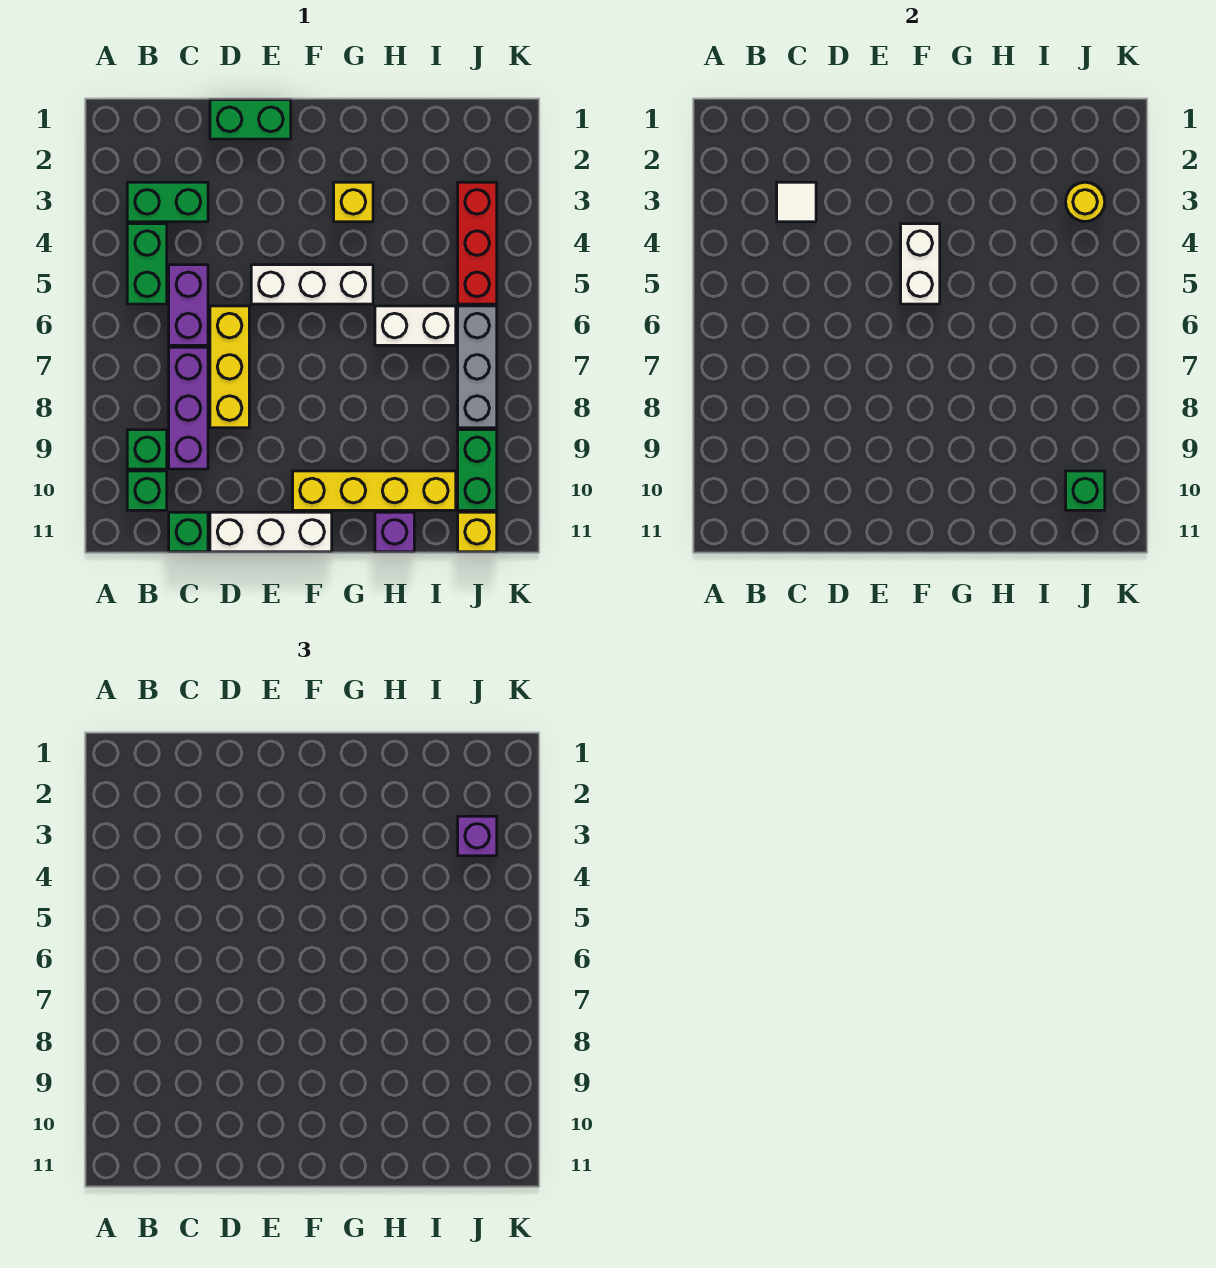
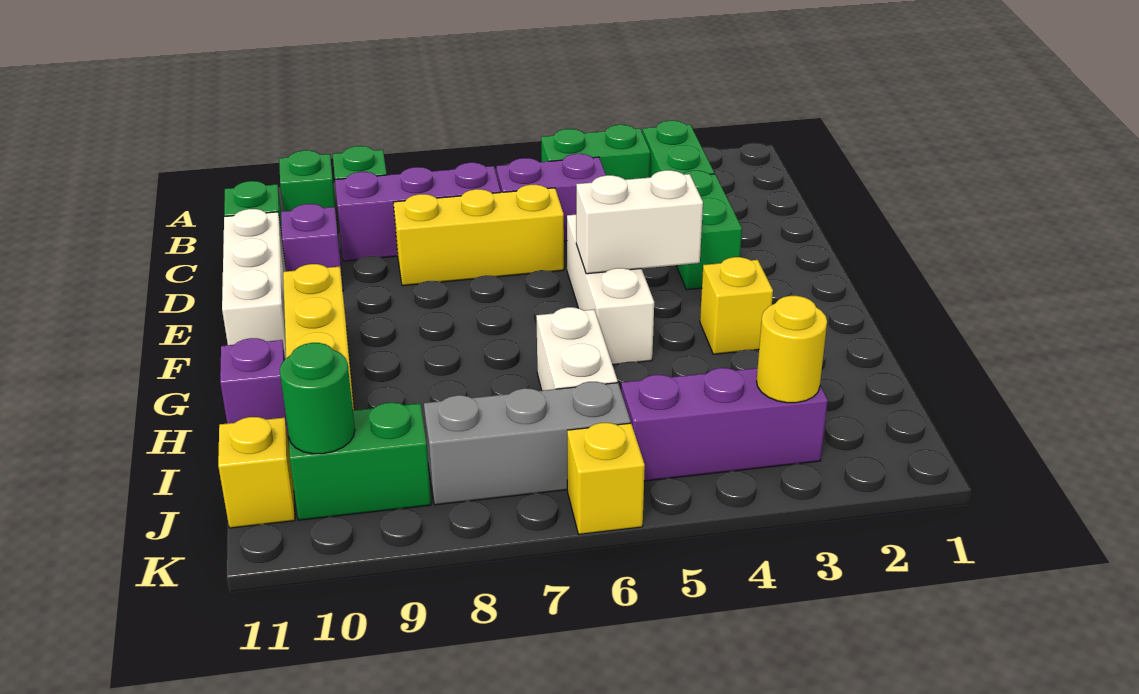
white 1x1 tile [777,182,816,222] -> none
green 1x2 brick [210,100,291,139] -> green 1x2 brick moved to [676,171,742,290]
red 1x3 brick [458,182,497,304] -> purple 1x3 brick [621,368,828,481]
purple 1x1 brick [458,816,497,856] -> purple 1x1 brick moved to [281,204,343,288]
green 1x1 brick [1066,471,1105,510] -> green 1x1 round brick [280,343,355,454]
none -> yellow 1x1 brick [567,423,645,534]

